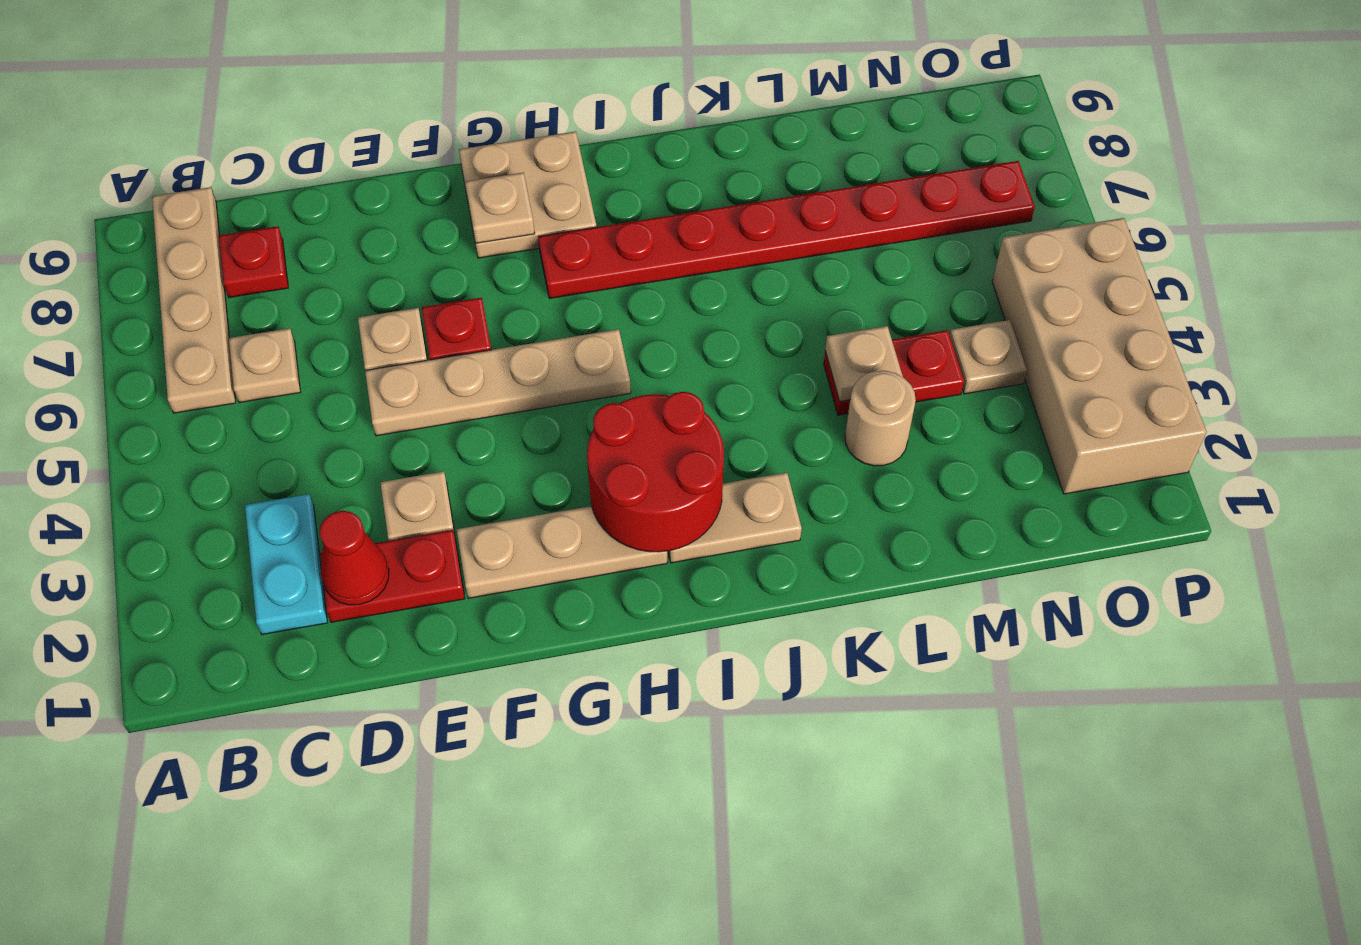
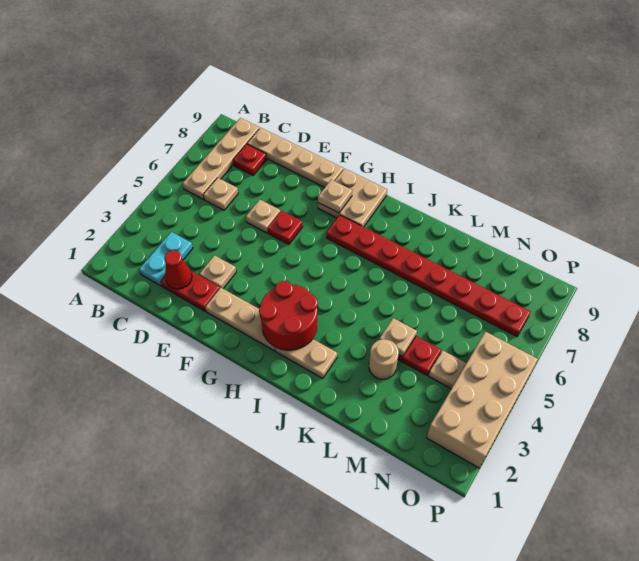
tan 1x4 plate [365,329,631,436] -> tan 1x4 plate moved to [247,128,343,187]

